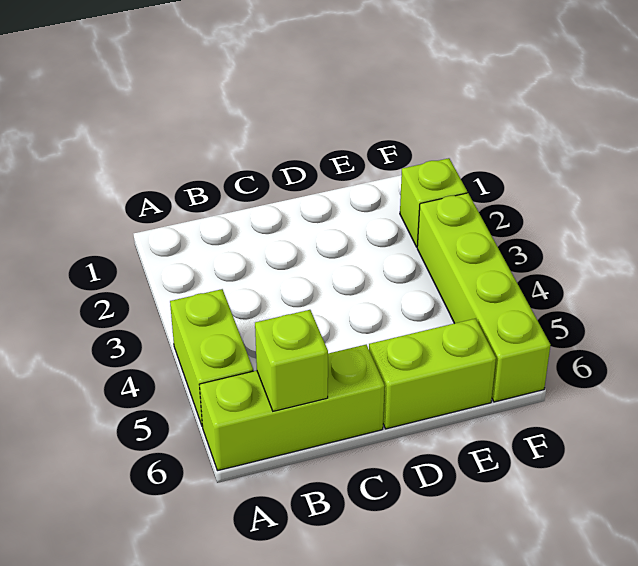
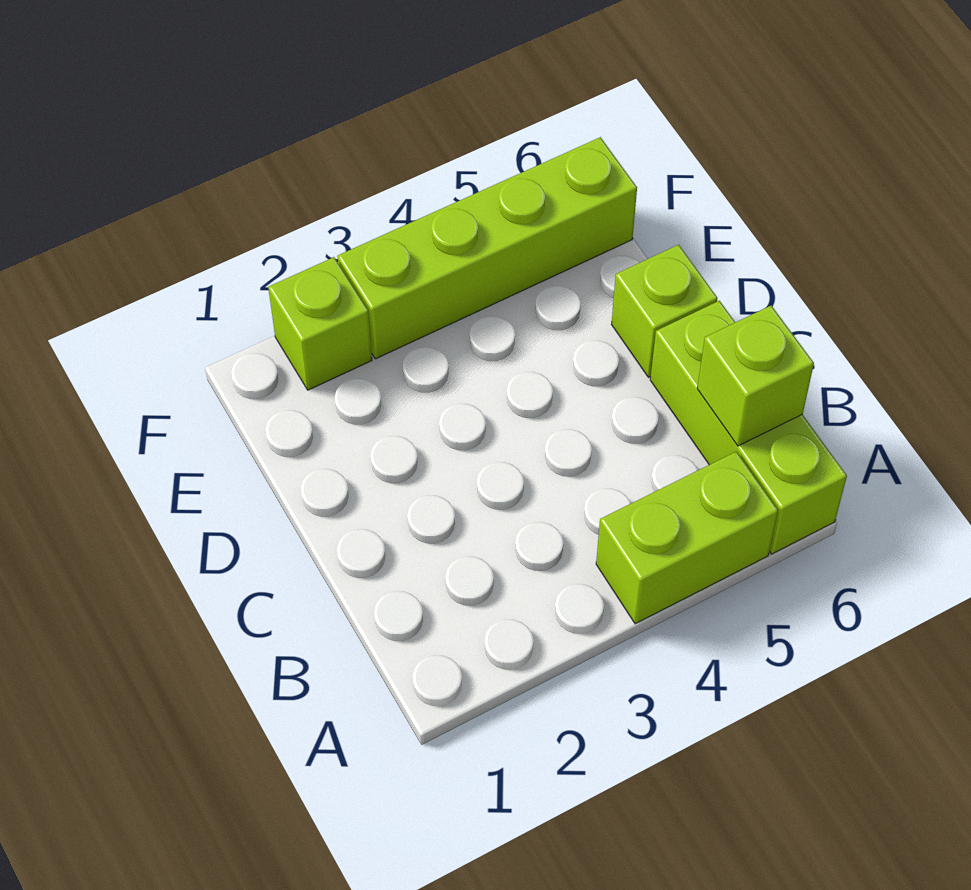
lime 1x2 brick [369,319,496,429] -> lime 1x1 brick [611,245,717,377]

